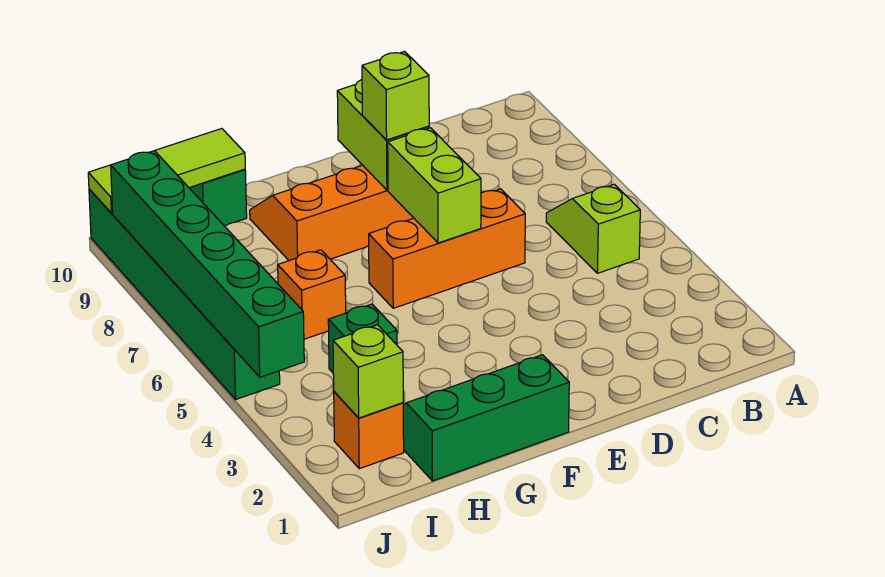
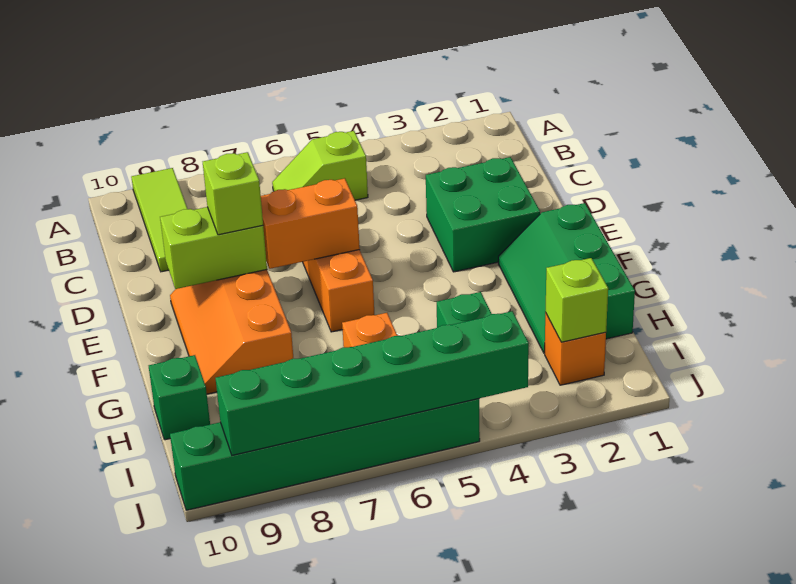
none -> green 2x2 brick [426,157,540,272]
lime 1x2 brick [388,128,481,243] -> orange 1x2 brick [261,178,360,269]
lime 1x3 tile [88,129,245,213] -> lime 1x3 tile moved to [131,168,187,272]

